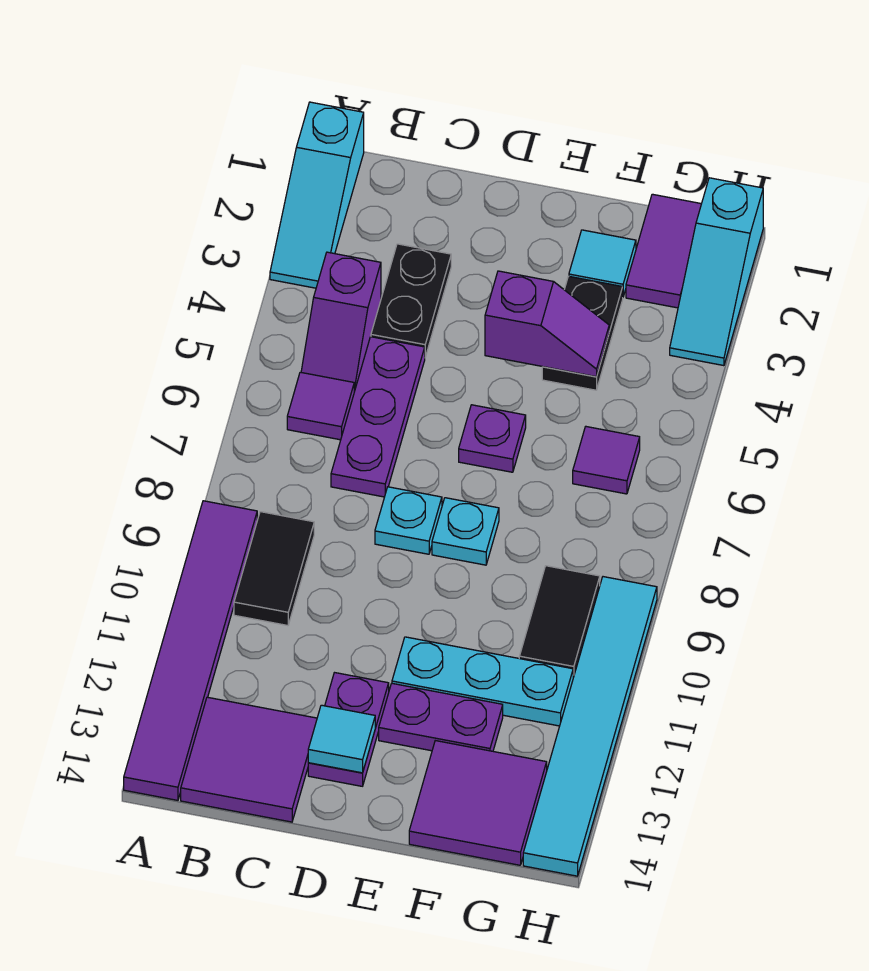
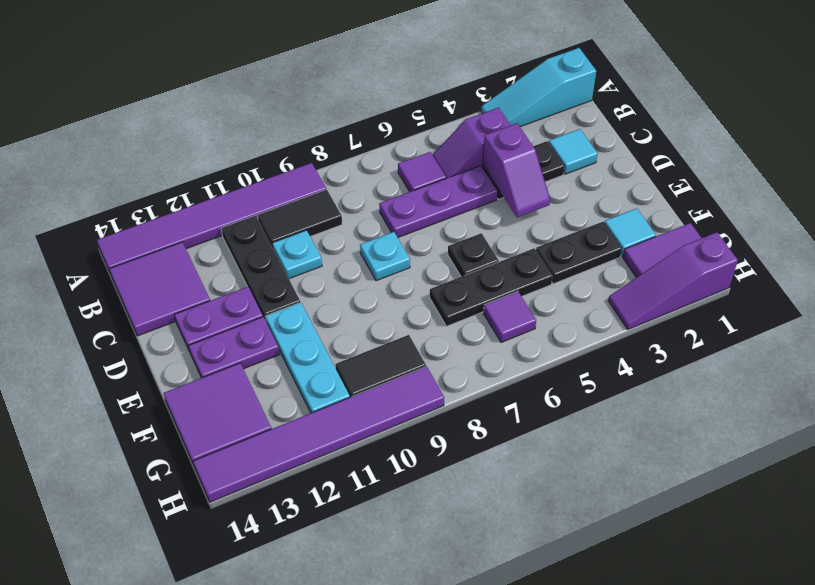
none -> black 1x3 plate [221,216,300,321]
cyan 1x1 tile [308,705,375,773] -> cyan 1x1 tile moved to [549,129,598,174]
purple 1x2 slope [485,271,609,377] -> purple 1x2 slope moved to [483,123,550,217]
purple 1x1 plate [459,405,526,472] -> black 1x1 plate [448,233,499,277]
cyan 1x1 plate [432,498,499,565] -> cyan 1x1 plate moved to [272,230,322,279]
purple 1x2 plate [379,683,503,751] -> purple 1x2 plate turned to [189,317,279,378]
none -> black 1x3 plate [430,248,553,326]
cyan 1x3 slope [670,178,763,366] -> purple 1x3 slope [608,232,738,329]
cyan 1x6 tile [523,577,657,876] -> purple 1x6 tile [193,366,444,502]

